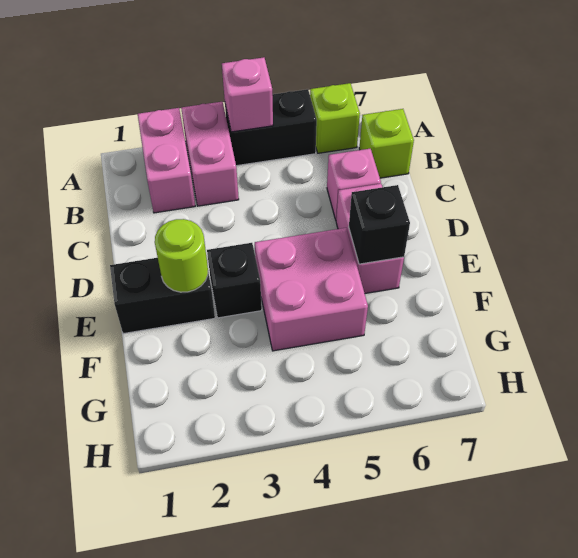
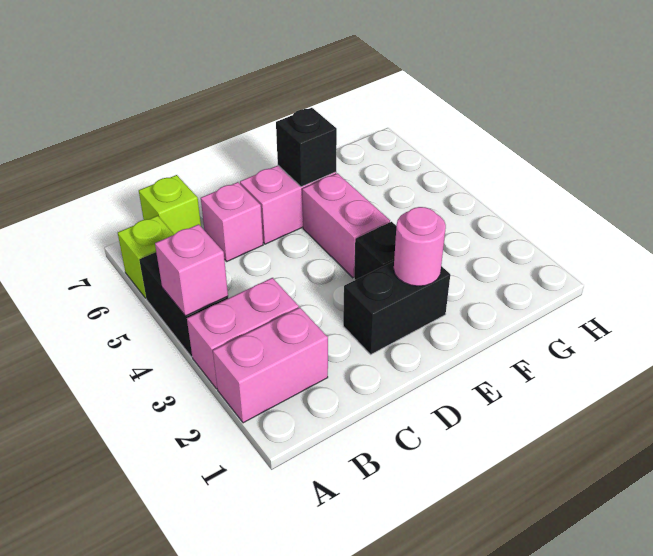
black 1x2 brick [110,258,215,334] -> black 1x2 brick turned to [343,261,450,354]
lime 1x1 round brick [155,219,208,292] -> pink 1x1 round brick [394,207,446,286]
pink 2x2 brick [255,228,368,351] -> pink 1x2 brick [302,173,390,278]

